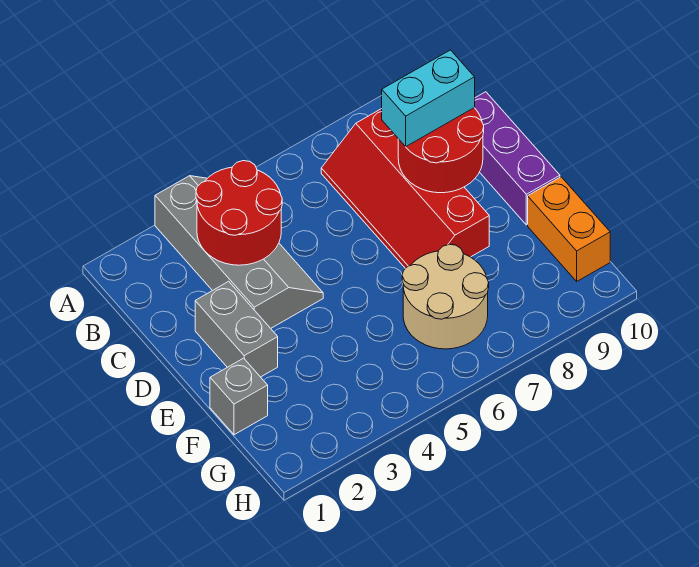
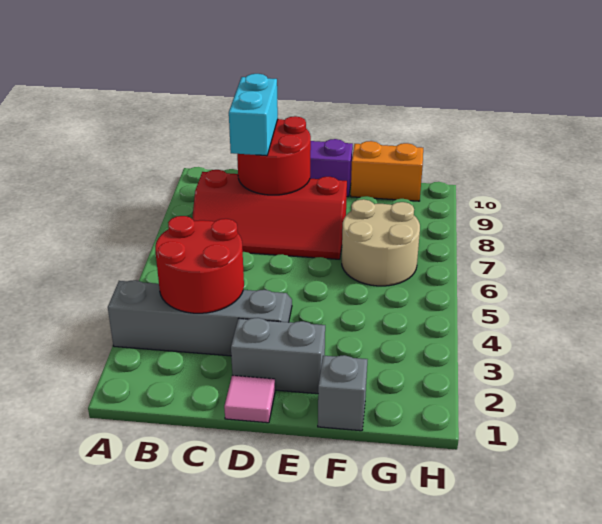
none -> pink 1x1 tile [224,375,275,423]

